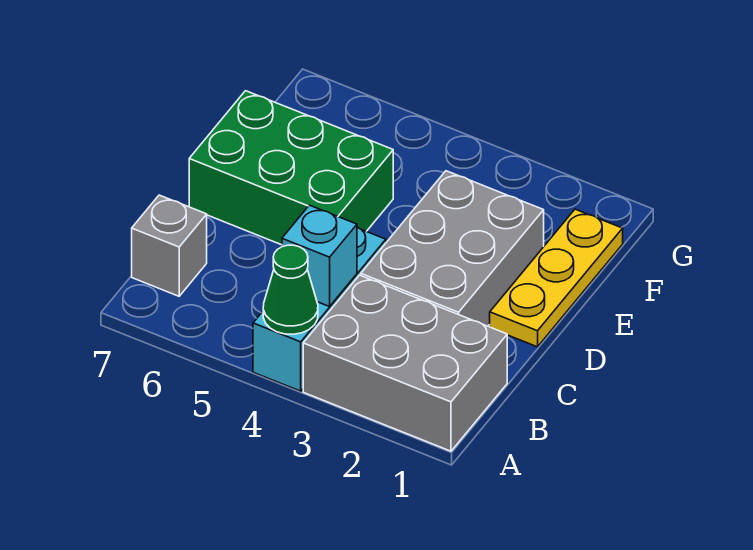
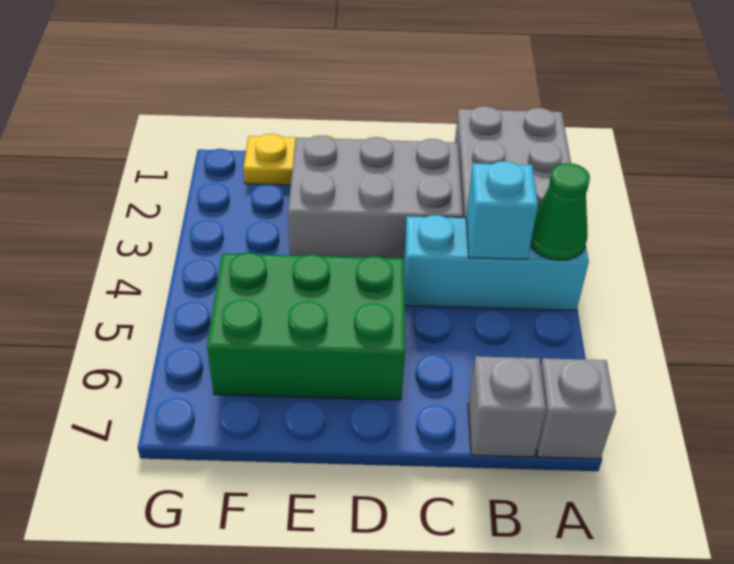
none -> grey 1x1 brick [536,358,616,459]
green 2x3 brick [189,91,393,245] -> green 2x3 brick turned to [207,253,405,400]

